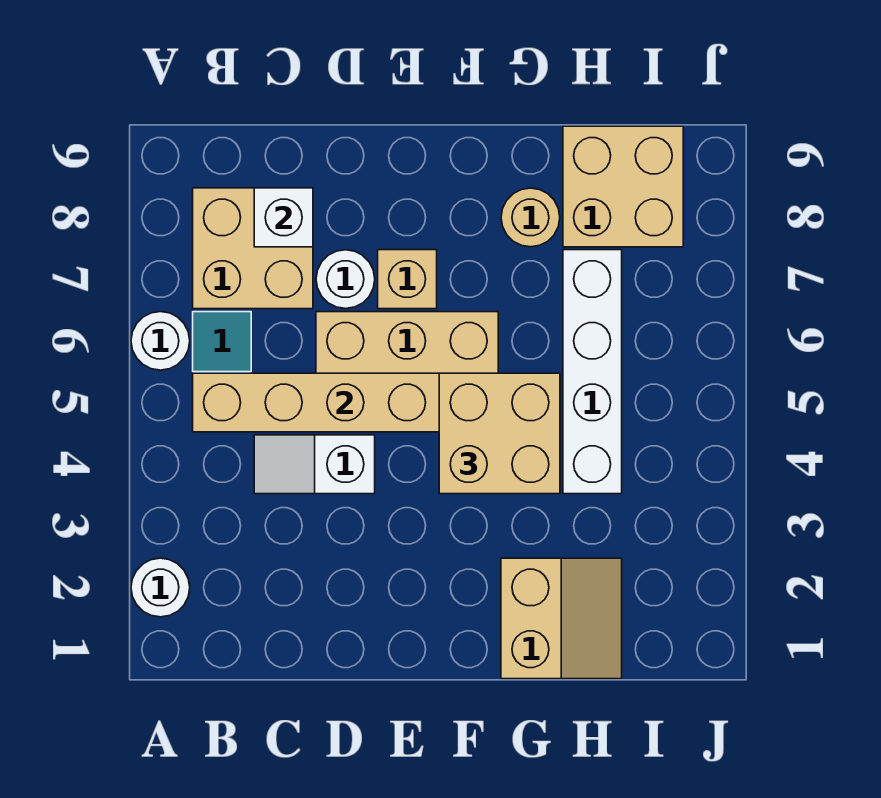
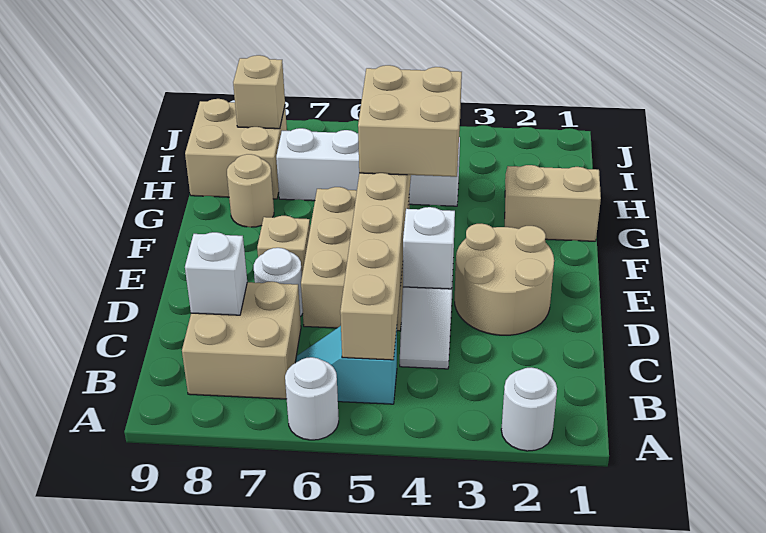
none -> tan 2x2 round brick [455,224,554,335]
none -> white 1x1 brick [403,207,455,289]
none -> tan 1x1 brick [233,55,285,129]

